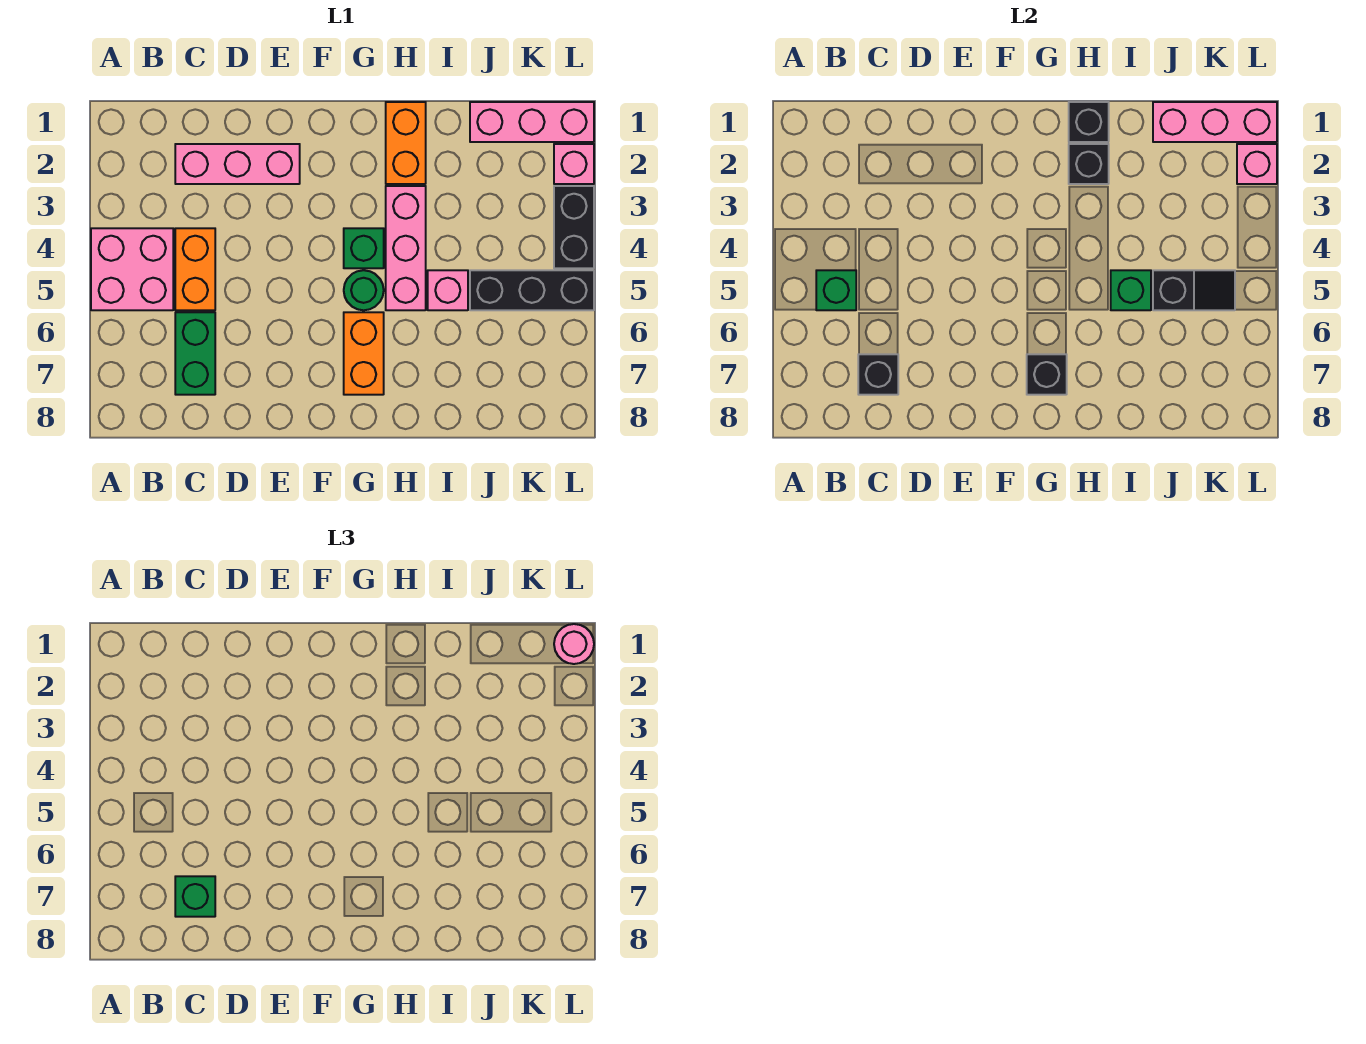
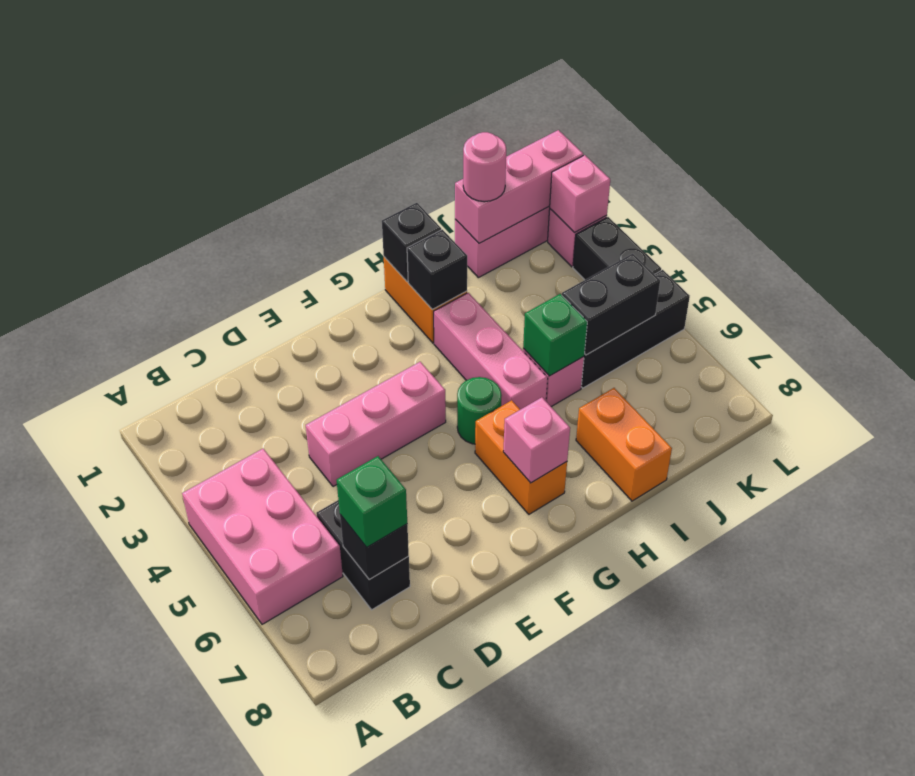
pink 2x2 brick [91,228,173,310] -> pink 2x3 brick [182,449,343,624]
green 1x1 brick [816,270,856,310] -> none
pink 1x3 brick [175,144,300,184] -> pink 1x3 brick moved to [306,362,446,487]
orange 1x2 brick [175,228,215,310] -> orange 1x2 brick moved to [576,388,672,501]
green 1x2 brick [175,312,215,395] -> black 1x2 brick [316,500,410,610]
green 1x1 brick [344,228,384,268] -> none
black 1x1 brick [1027,354,1067,395] -> pink 1x1 brick [503,397,570,483]
black 1x2 slope [1153,270,1235,310] -> black 1x2 brick [562,254,660,355]
pink 1x1 round brick [554,624,594,664] -> pink 1x1 round brick moved to [463,132,506,202]

